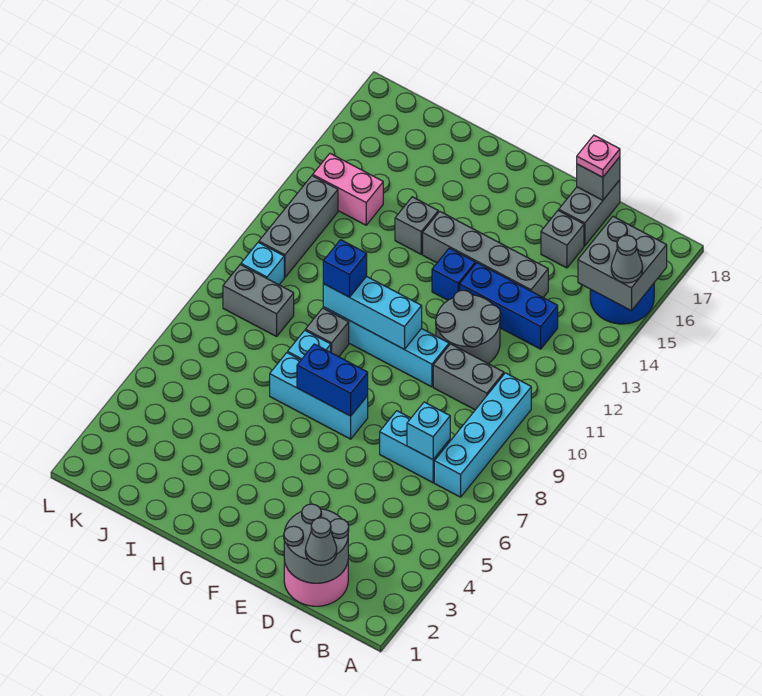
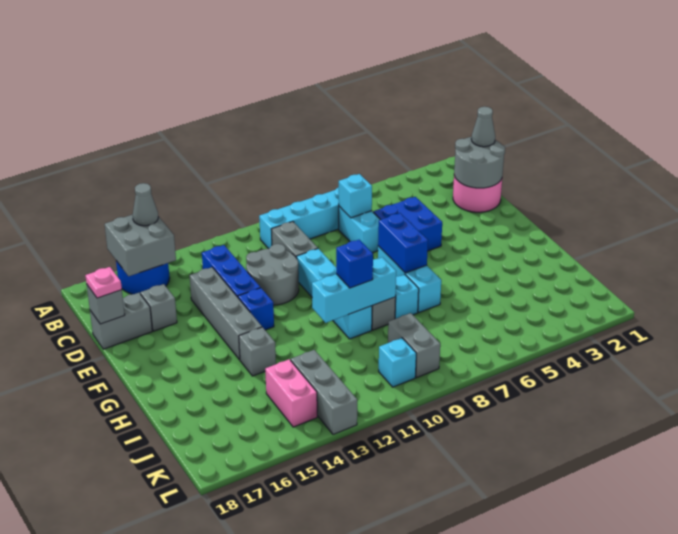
none -> blue 2x2 brick [373,197,442,251]
cyan 1x3 brick [323,276,422,349] -> cyan 1x3 brick turned to [312,257,396,323]
grey 1x3 brick [259,176,338,277] -> grey 1x3 brick turned to [291,350,357,434]

